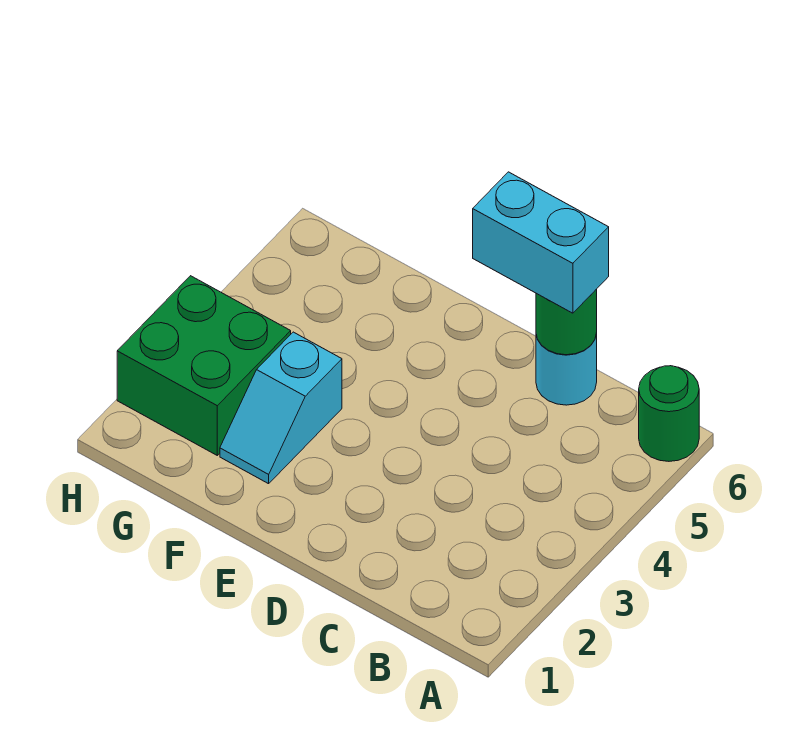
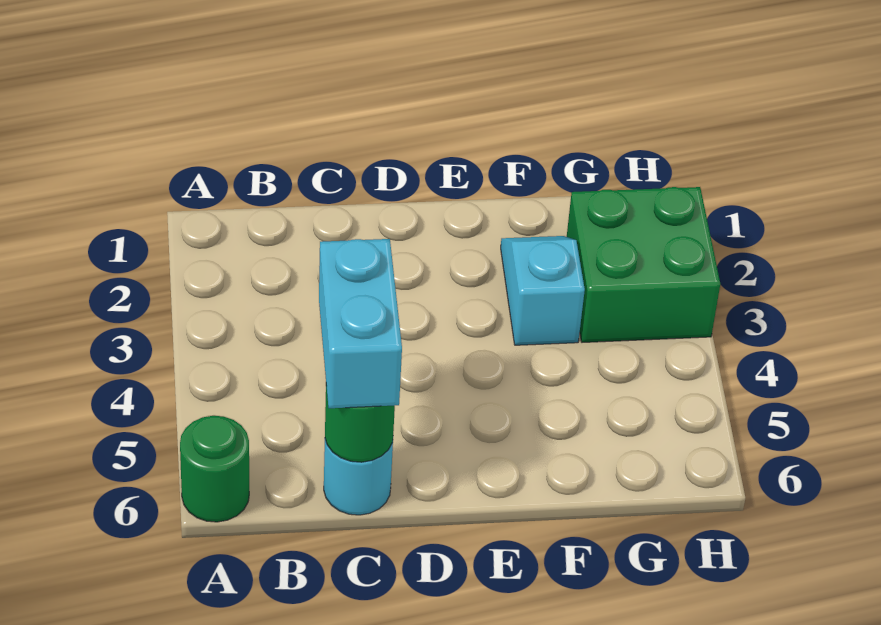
cyan 1x2 brick [473,172,609,313] -> cyan 1x2 brick turned to [319,239,402,408]

